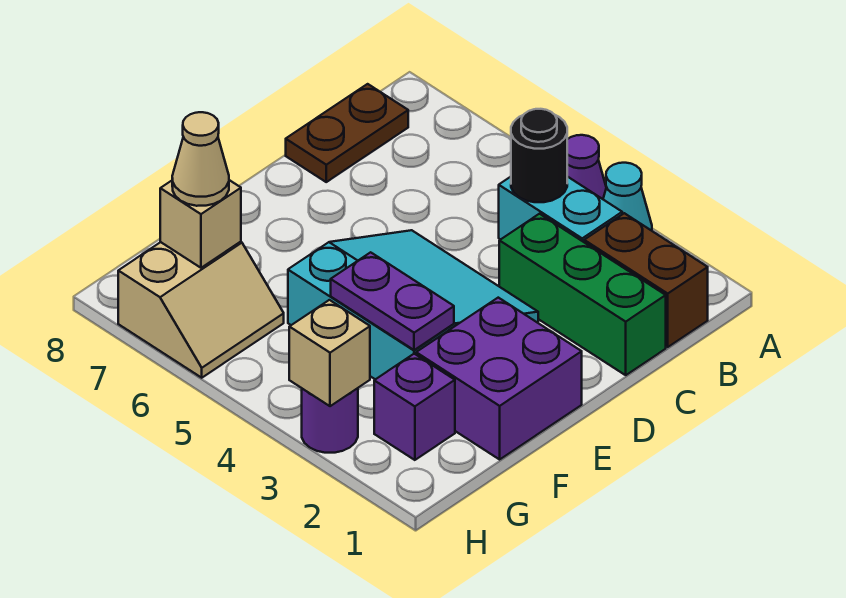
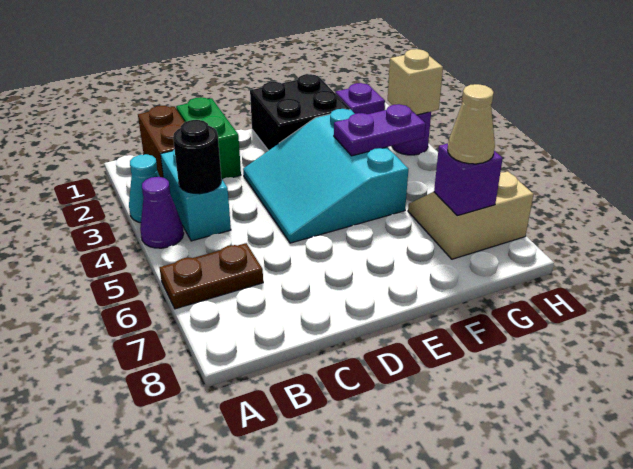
brown 1x2 plate [286,84,408,182] -> brown 1x2 plate moved to [160,243,263,309]
green 1x3 brick [499,214,666,375] -> green 1x2 brick [176,97,241,179]
purple 2x2 brick [416,298,582,459] -> black 2x2 brick [250,74,350,151]
purple 1x2 plate [331,252,454,350] -> purple 1x2 plate turned to [334,104,426,156]
tan 1x1 brick [160,180,241,268] -> purple 1x1 brick [434,144,503,216]

